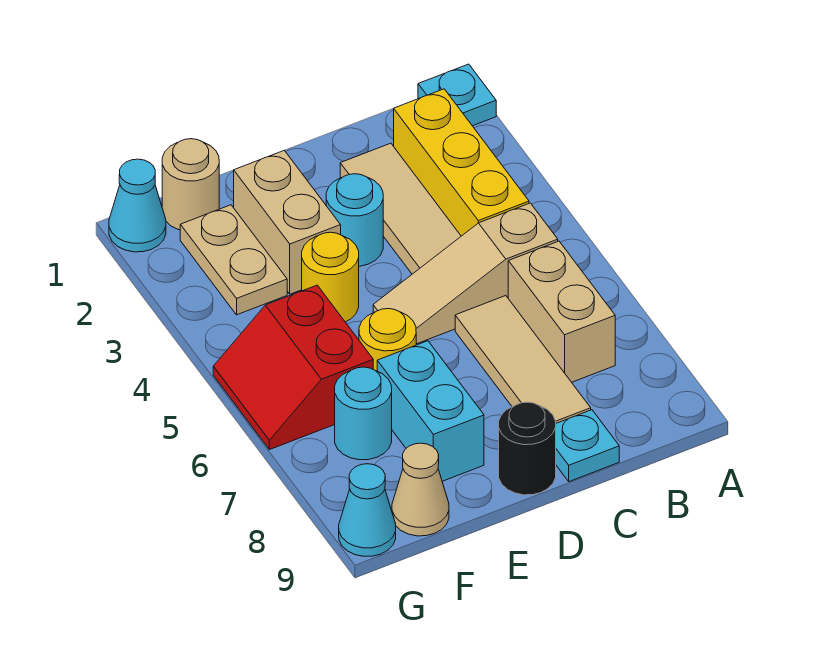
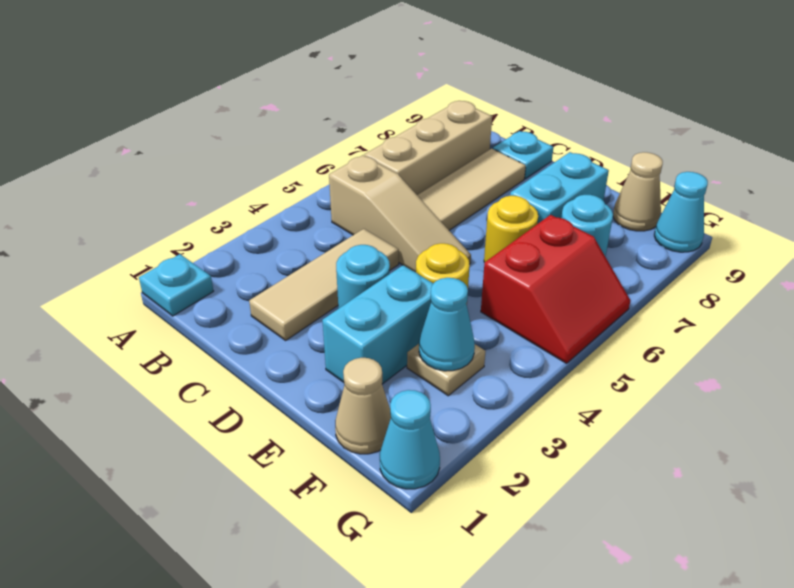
yellow 1x3 brick [394,89,529,236] -> none
tan 1x2 brick [508,241,615,382] -> tan 1x3 brick [364,101,492,195]
black 1x1 round brick [499,402,556,495] -> none
tan 1x2 brick [234,150,341,294] -> cyan 1x2 brick [322,265,433,384]
tan 1x1 round brick [162,139,219,230] -> tan 1x1 cone [335,358,391,454]
tan 1x2 plate [180,205,287,315] -> tan 1x1 plate [407,344,486,396]
none -> cyan 1x1 cone [419,278,475,371]

